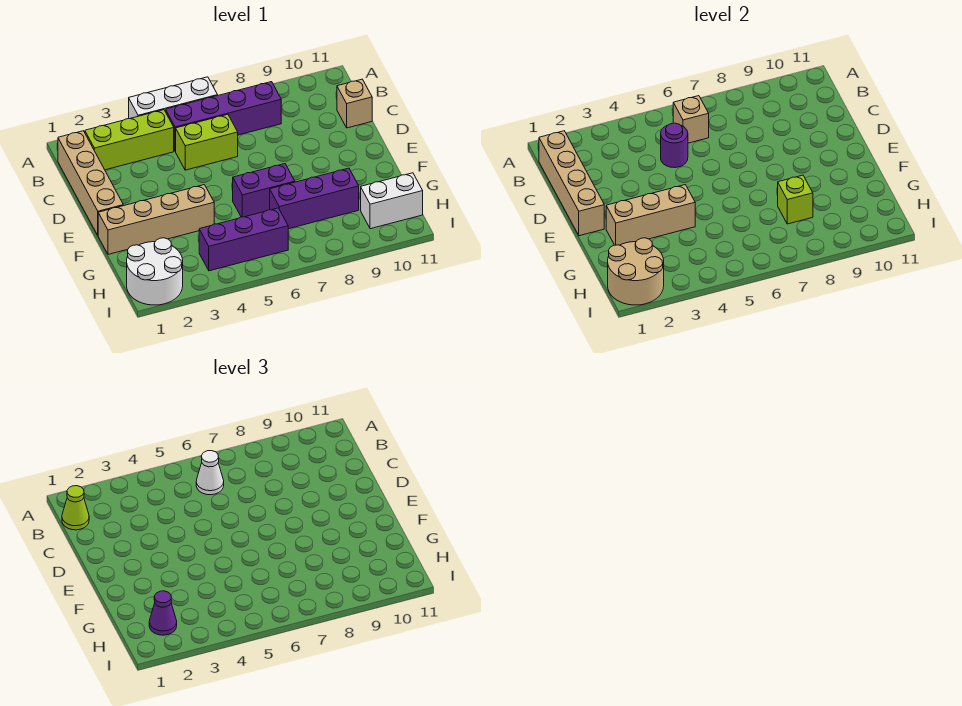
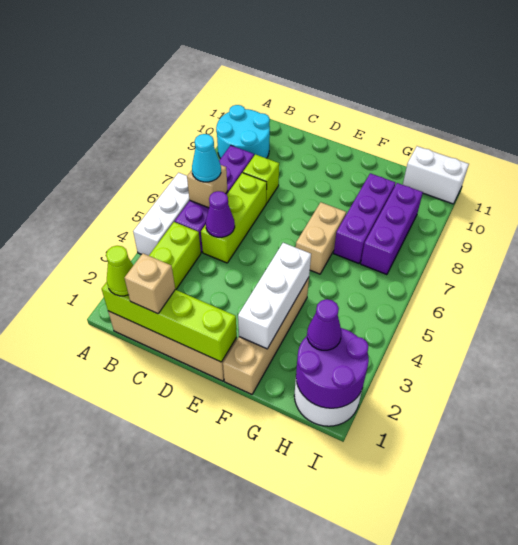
none -> cyan 2x2 round brick [216,105,270,159]
tan 1x4 brick [539,131,604,236] -> lime 1x4 brick [102,282,237,362]
white 1x1 cone [196,451,224,495] -> cyan 1x1 cone [192,134,221,182]
lime 1x2 brick [176,114,238,170] -> lime 1x3 brick [201,173,267,263]
purple 1x1 round brick [661,123,688,168] -> purple 1x1 cone [206,191,235,237]
tan 1x1 brick [337,79,372,128] -> tan 1x1 brick moved to [124,253,175,314]
tan 1x3 brick [606,185,695,245] -> white 1x3 brick [238,243,311,349]
purple 1x2 brick [233,164,295,217] -> tan 1x2 brick [296,202,346,274]
lime 1x1 brick [778,175,813,224] -> lime 1x1 brick moved to [243,154,279,203]
tan 2x2 round brick [608,238,664,305] -> purple 2x2 round brick [296,328,369,408]
purple 1x3 brick [199,208,288,271] -> purple 1x3 brick moved to [361,183,423,275]
white 1x2 brick [361,173,423,229] -> white 1x2 brick turned to [403,146,469,204]

